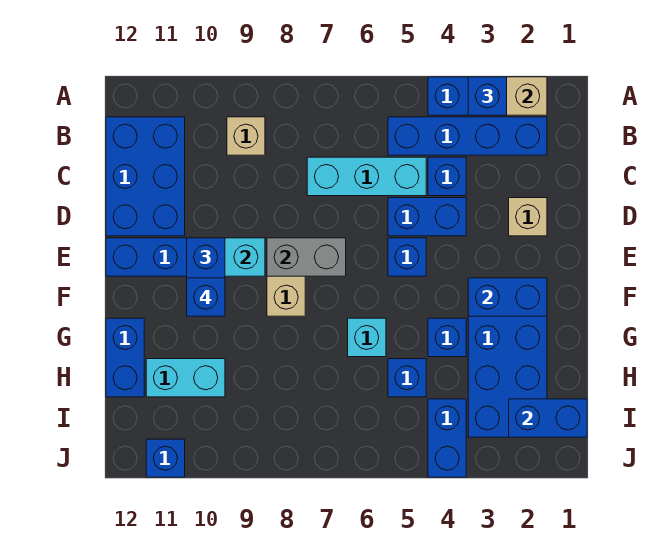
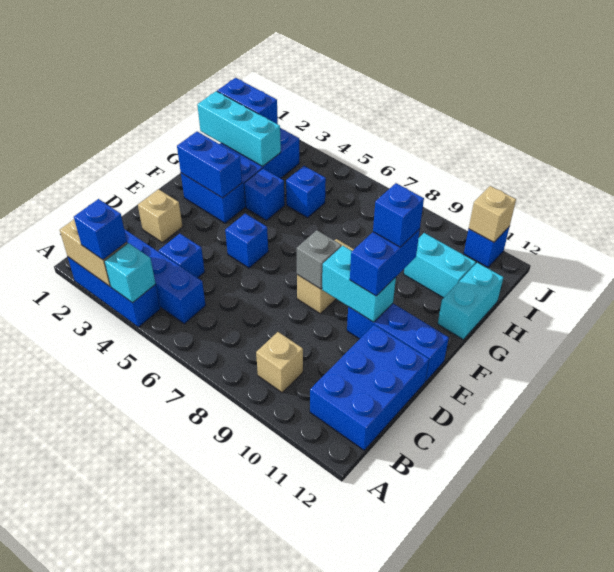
cyan 1x3 brick [307,157,426,196] -> cyan 1x3 brick moved to [197,91,281,166]
blue 1x2 brick [388,198,466,236] -> none
grey 1x2 brick [267,238,346,276] -> grey 1x1 brick [297,230,341,289]
cyan 1x1 brick [348,318,386,357] -> cyan 1x1 brick moved to [104,243,156,303]
blue 1x2 brick [106,318,144,397] -> cyan 1x2 brick [438,263,503,339]
blue 1x2 brick [428,399,466,477] -> none
none -> tan 1x1 brick [469,186,516,242]

